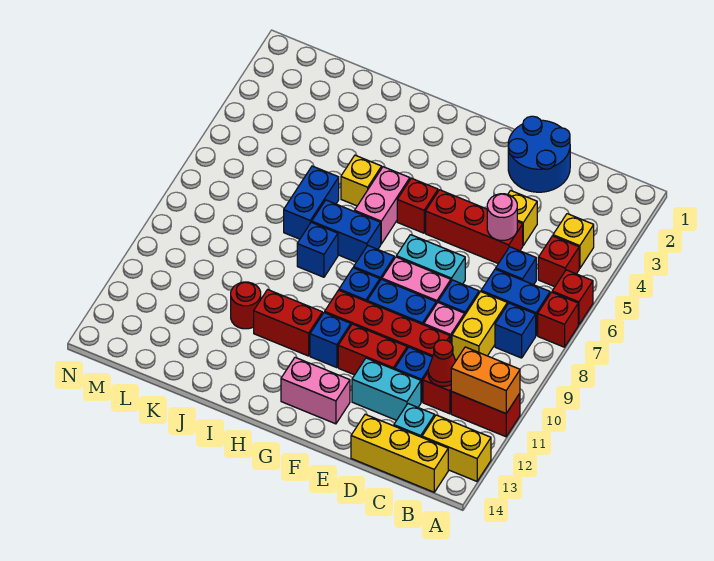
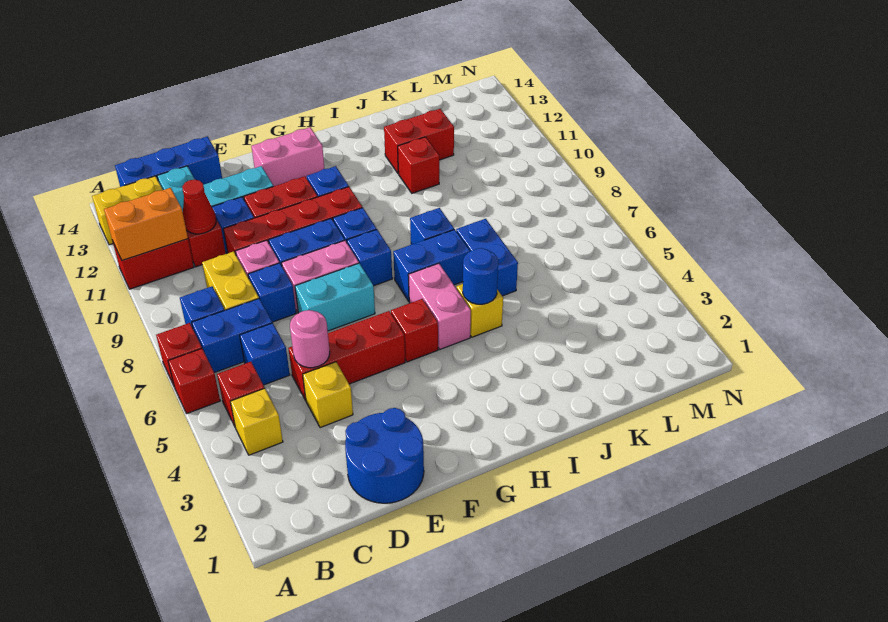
yellow 1x3 brick [351,414,448,492] -> blue 1x3 brick [115,137,222,187]
red 1x2 brick [254,290,323,356] -> red 1x2 brick moved to [384,109,454,174]
none -> blue 1x1 round brick [463,248,498,304]
red 1x1 round brick [231,282,261,329] -> red 1x1 brick [398,137,439,193]

